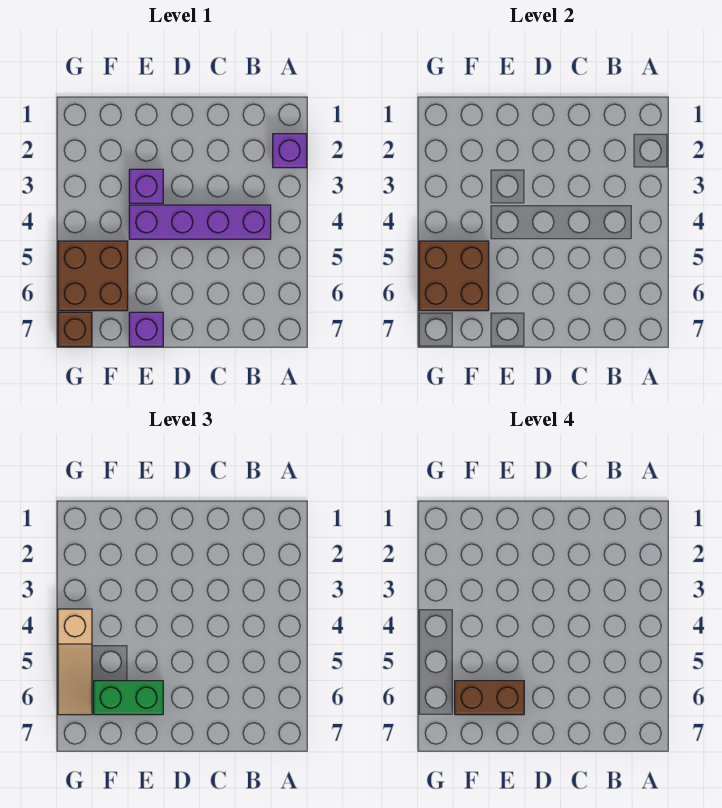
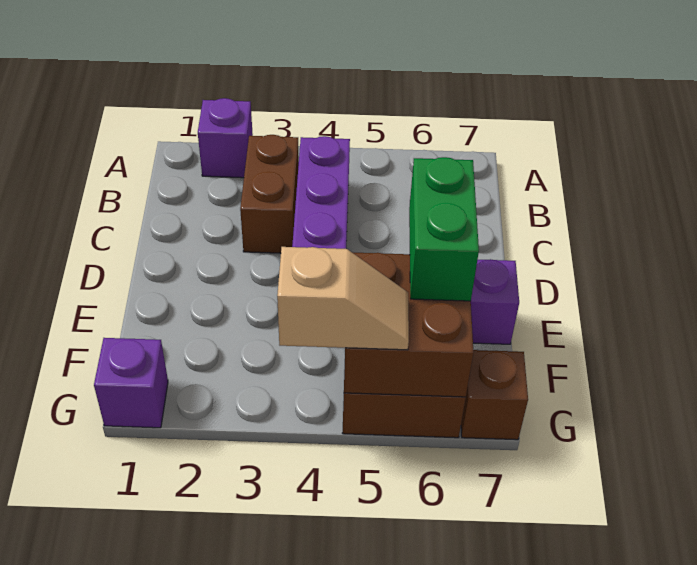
purple 1x1 brick [129,169,163,203] -> purple 1x1 brick moved to [94,338,168,428]
brown 1x2 brick [455,681,524,715] -> brown 1x2 brick moved to [240,135,299,253]
tan 1x3 slope [58,609,92,715] -> tan 1x2 slope [277,247,409,350]

